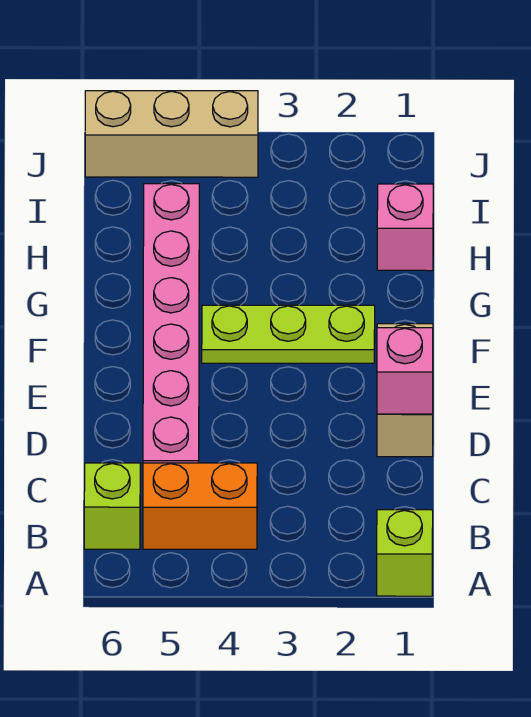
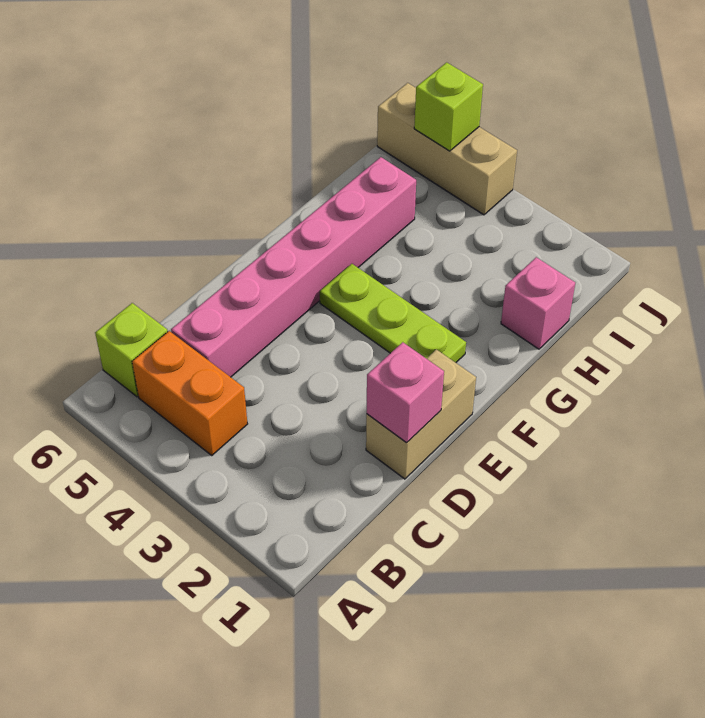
lime 1x1 brick [377,510,433,596] -> lime 1x1 brick moved to [414,62,483,151]

